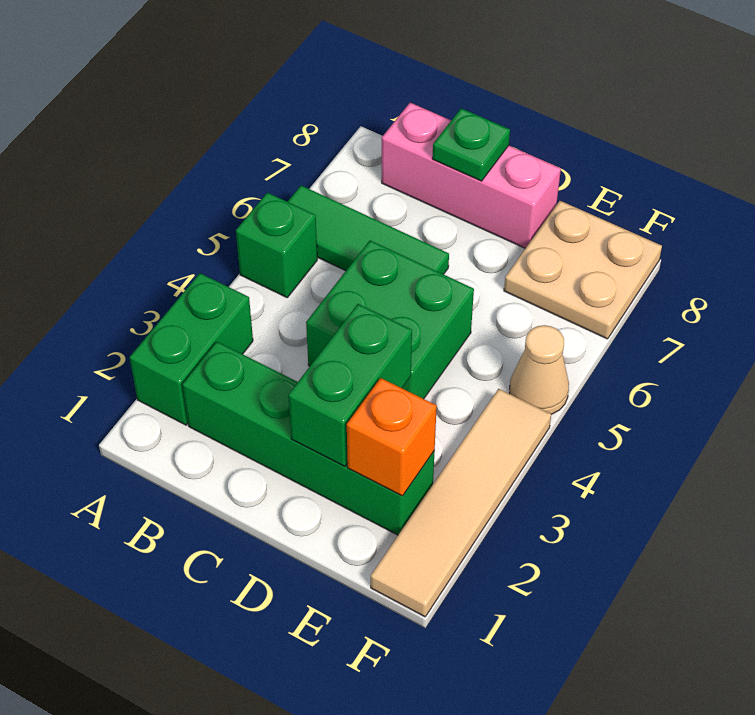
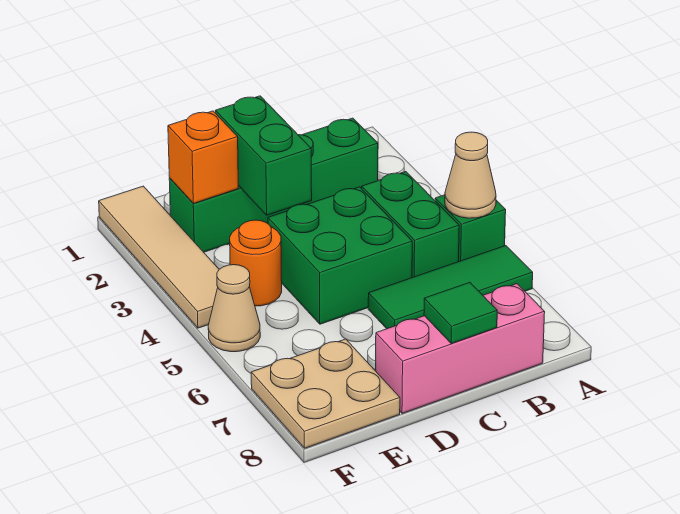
green 1x2 brick [130,273,253,425] -> green 1x2 brick moved to [362,172,459,278]
none -> tan 1x1 cone [445,132,496,218]
green 1x1 plate [432,108,510,181] -> green 1x1 tile [424,283,497,343]
none -> orange 1x1 round brick [230,220,282,306]

